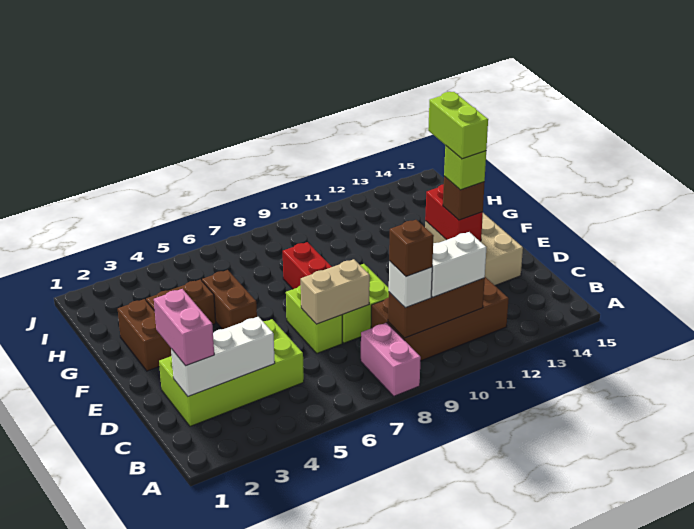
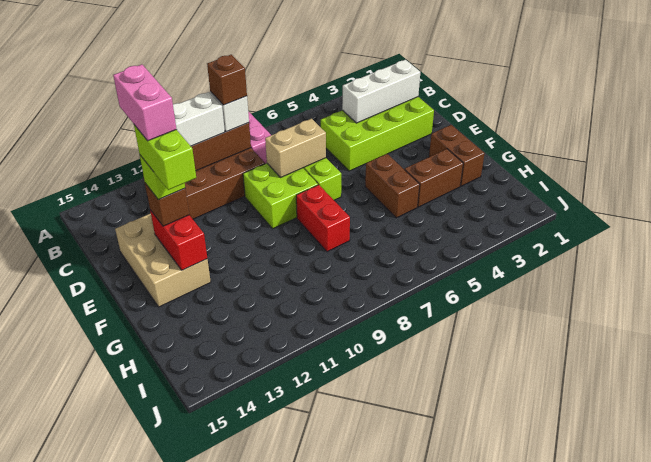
pink 1x2 brick [154,289,214,366] -> pink 1x2 brick moved to [113,64,177,141]

